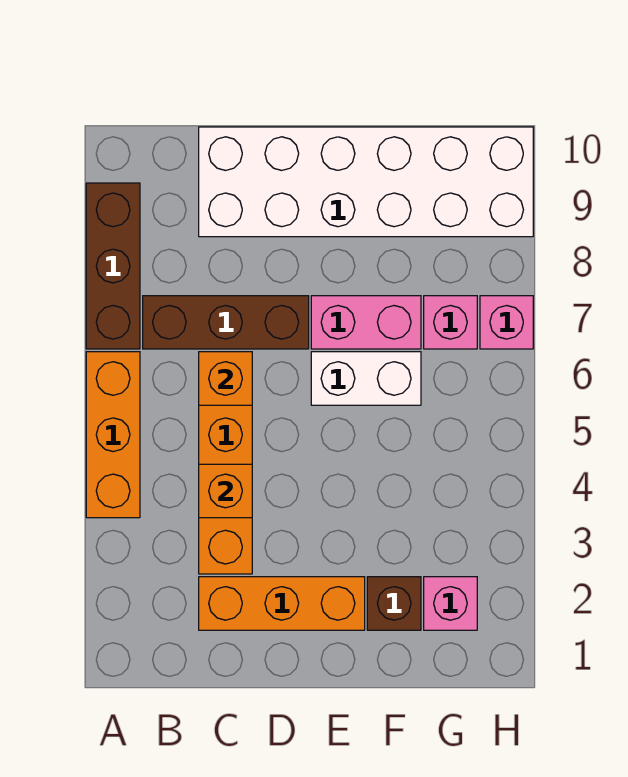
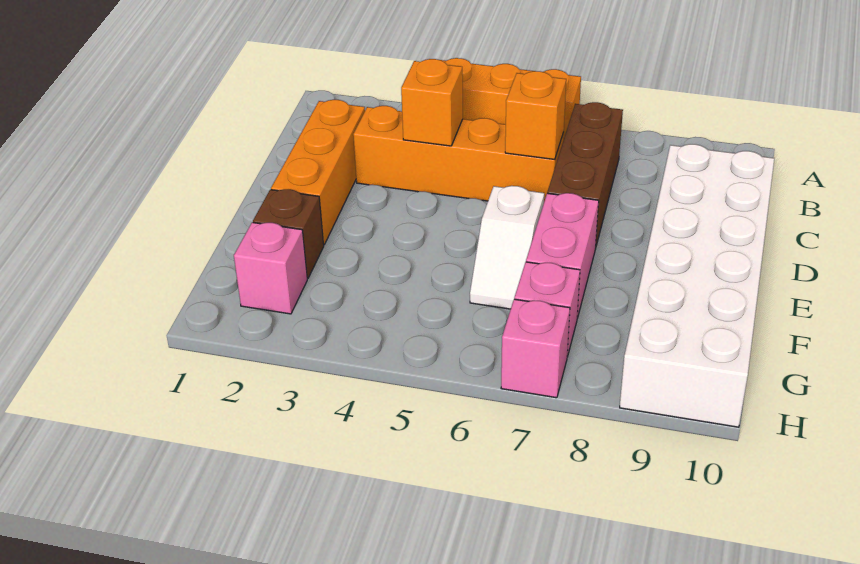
brown 1x3 brick [86,183,140,349] -> none
white 1x2 brick [311,352,421,405] -> white 1x2 slope [470,186,544,309]

